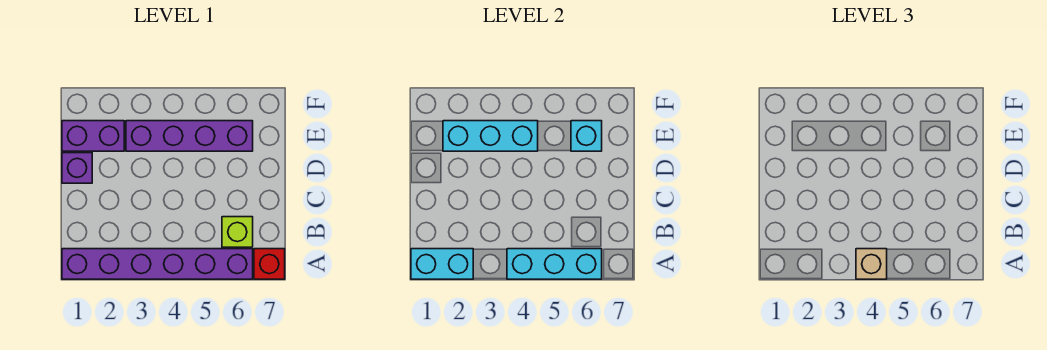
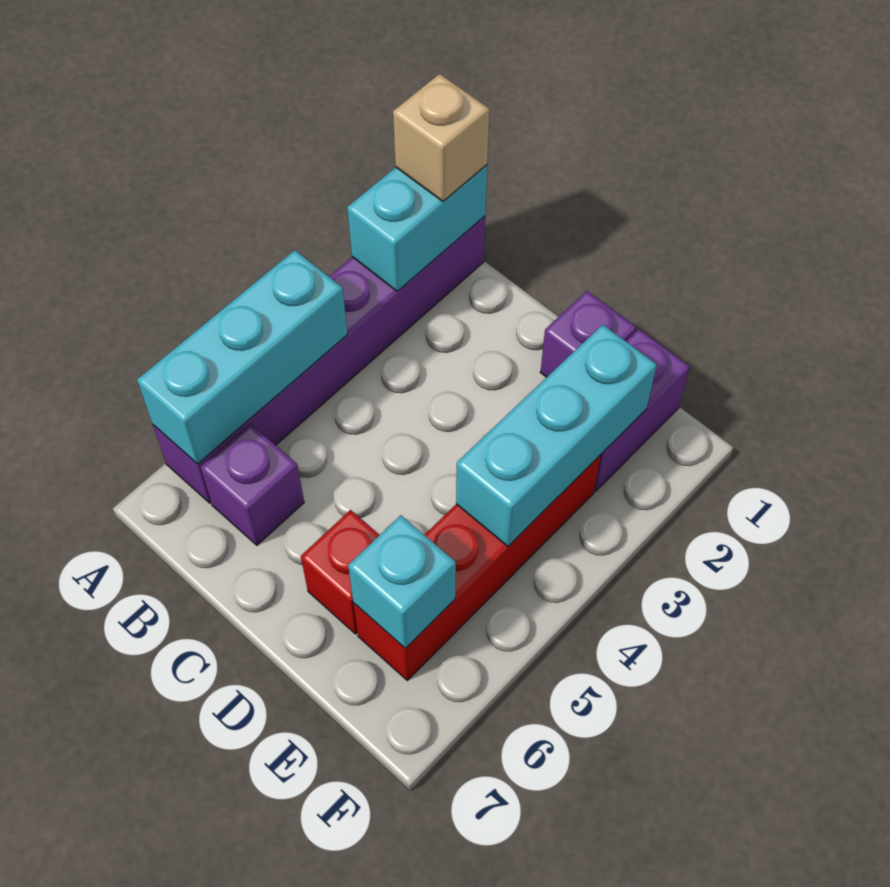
tan 1x1 brick [856,249,887,279] -> tan 1x1 brick moved to [393,74,489,202]
red 1x1 brick [254,249,285,279] -> red 1x1 brick moved to [301,510,379,634]
lime 1x1 brick [222,217,253,247] -> purple 1x1 brick [200,424,304,545]
purple 1x4 brick [126,121,253,151] -> red 1x4 brick [353,455,601,680]

